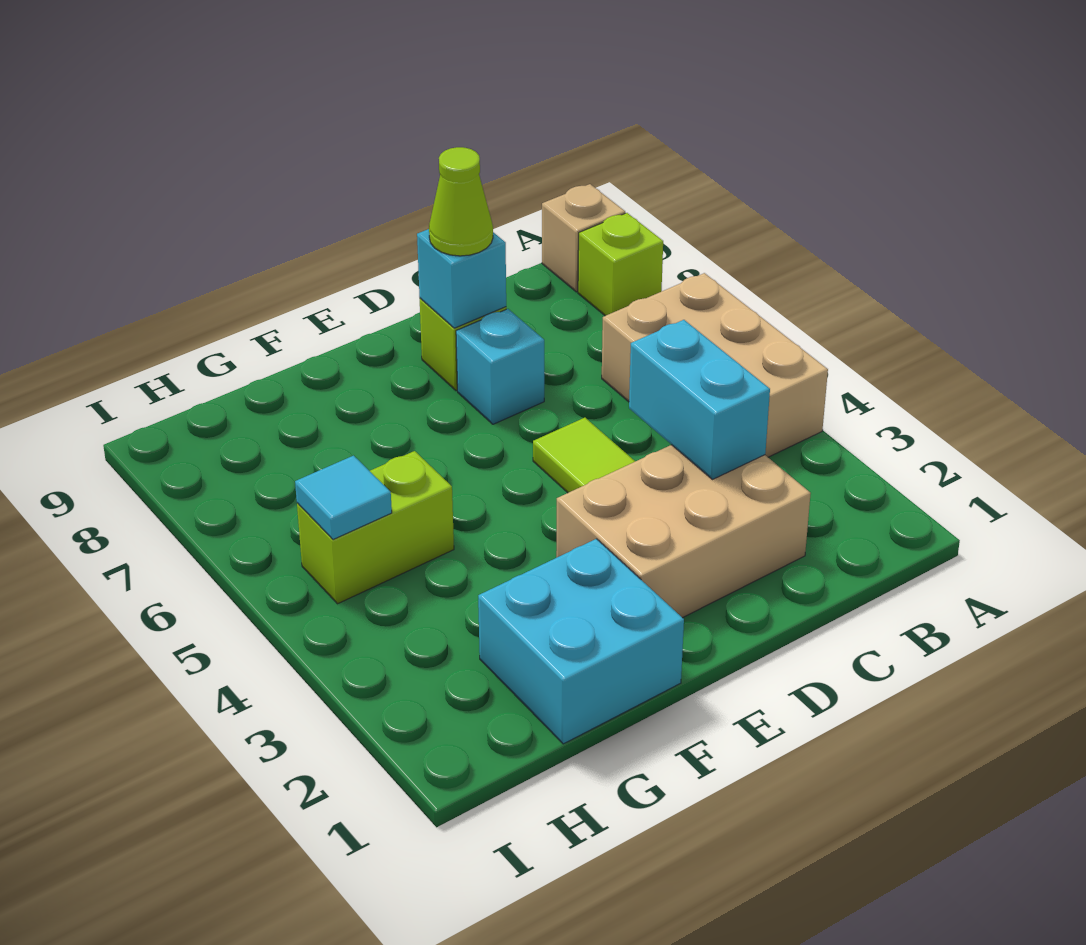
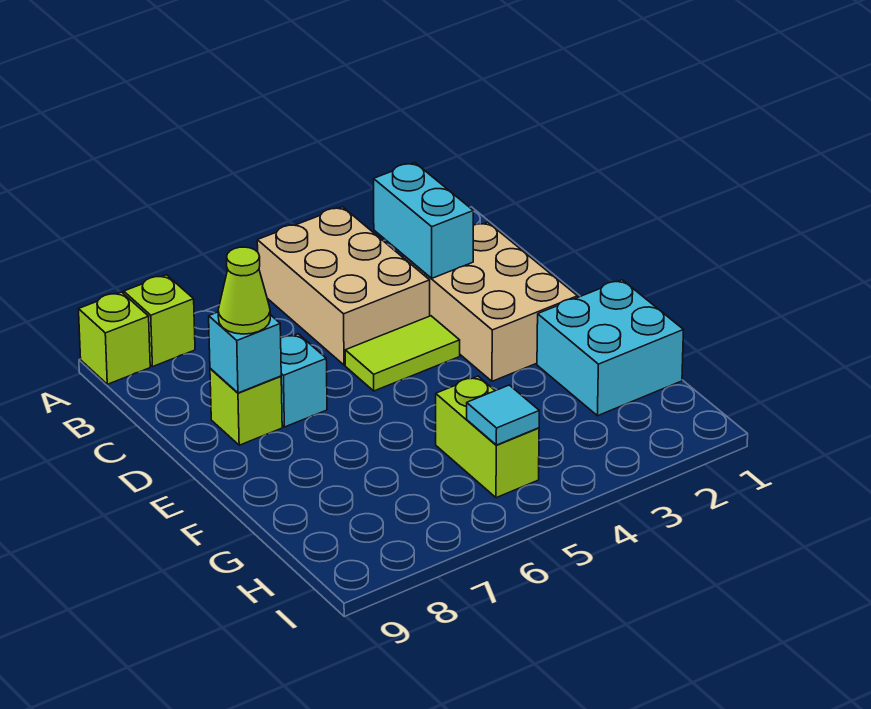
tan 2x3 brick [602,273,828,457] -> tan 2x3 brick turned to [257,207,430,365]
tan 1x1 brick [542,184,625,292] -> lime 1x1 brick [79,292,150,384]
cyan 1x2 brick [629,320,770,480] -> cyan 1x2 brick turned to [374,163,473,278]

